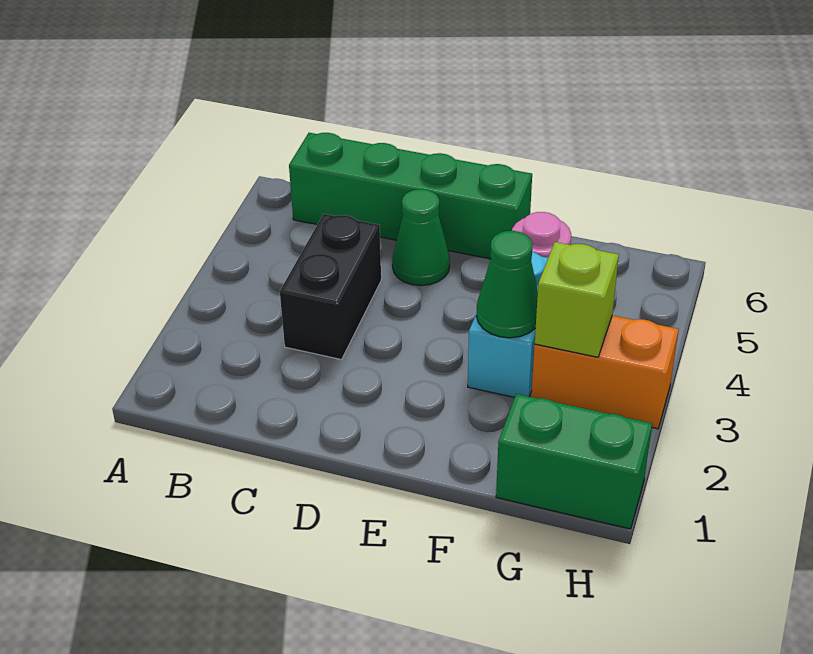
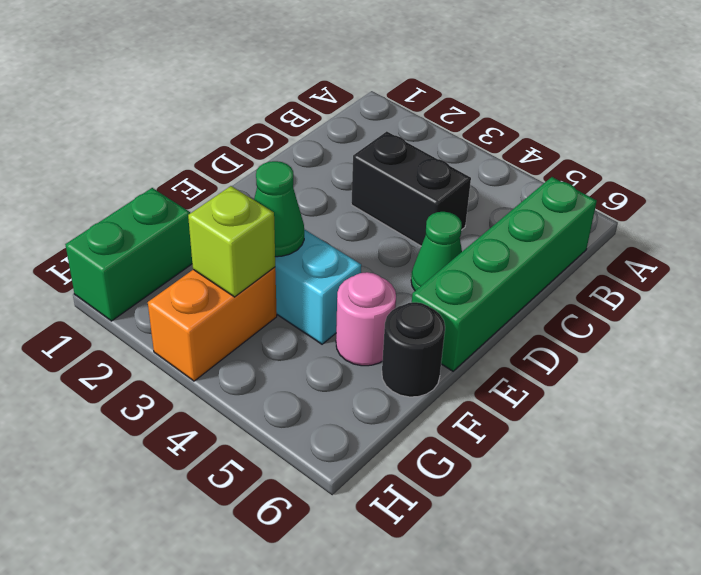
none -> black 1x1 round brick [382,302,445,397]

